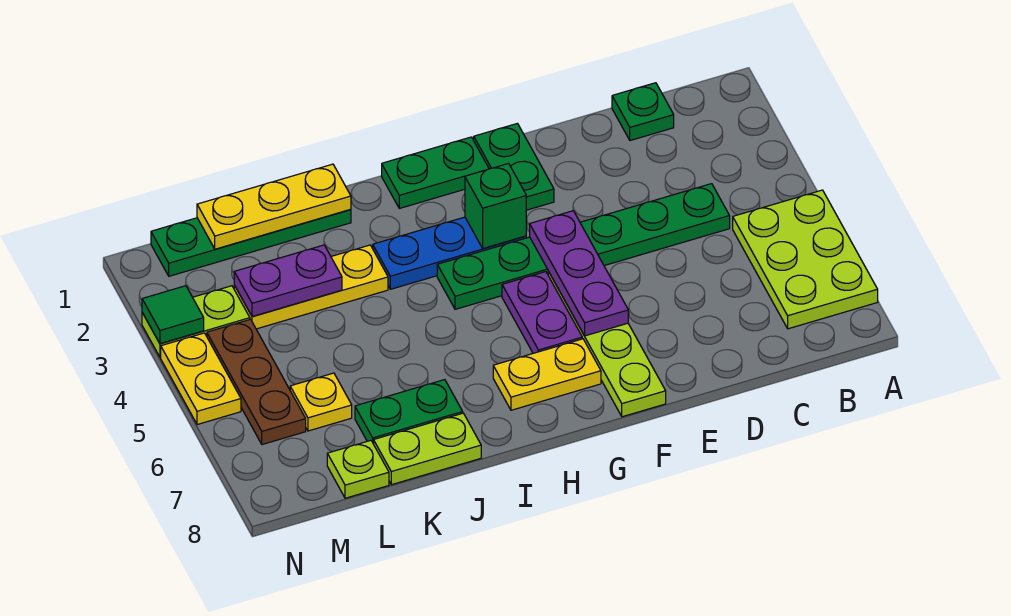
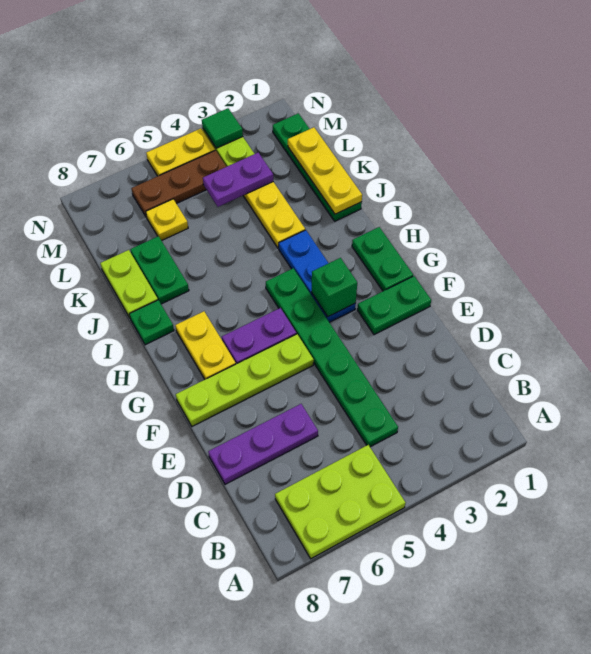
green 1x1 plate [612,83,674,141] -> green 1x1 plate moved to [130,300,174,345]
purple 1x3 plate [530,211,628,336] -> purple 1x3 plate moved to [208,404,318,484]
purple 1x2 plate [234,245,342,316] -> purple 1x2 plate turned to [203,153,273,207]
lime 1x1 plate [327,440,389,498] -> none

